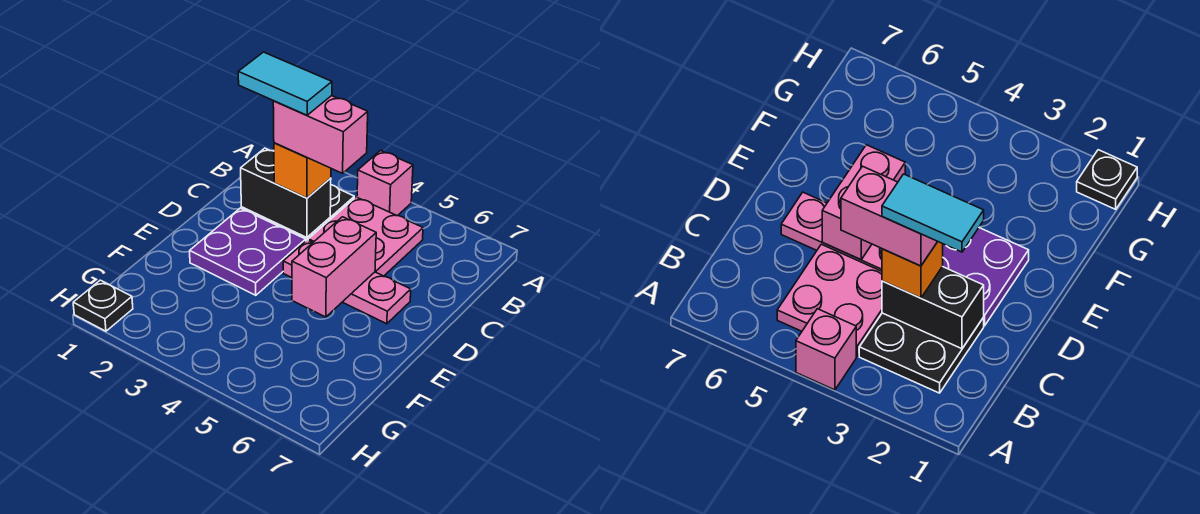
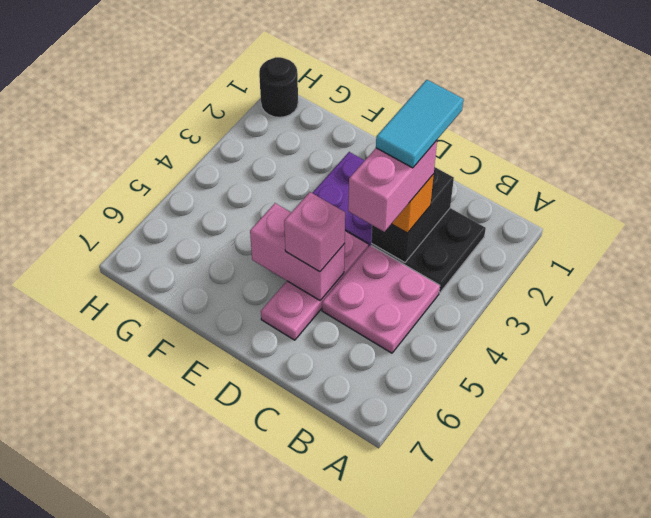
pink 1x1 brick [357,151,413,216] -> pink 1x1 brick moved to [284,192,345,272]
black 1x1 plate [73,280,133,331] -> black 1x1 round brick [259,57,298,117]

